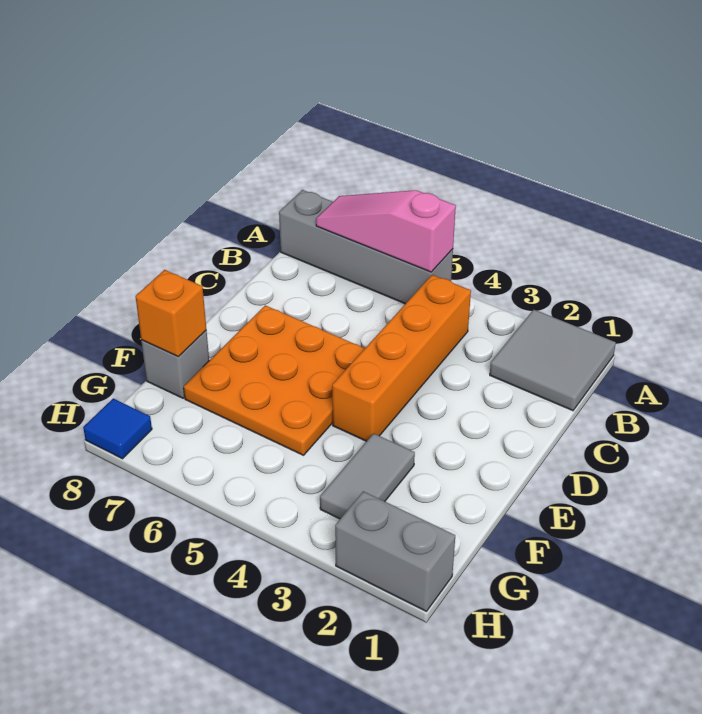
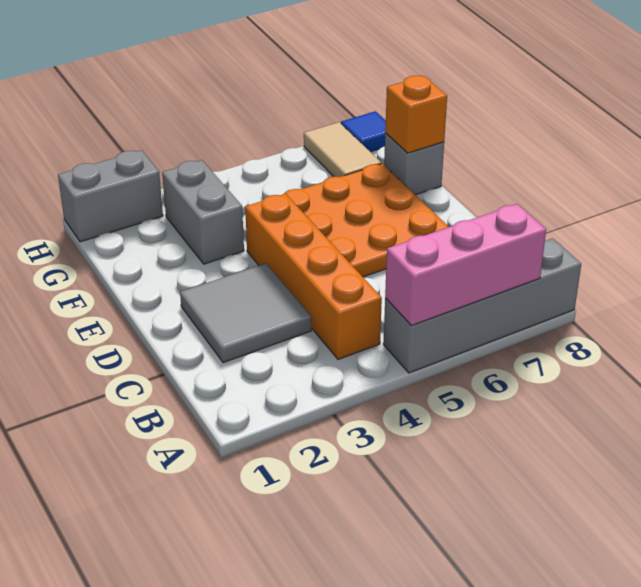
grey 2x2 tile [490,310,616,411] -> grey 2x2 tile moved to [180,263,311,363]
pink 1x3 slope [316,190,456,272] -> pink 1x3 brick [385,204,546,326]
grey 1x2 tile [320,433,415,519] -> grey 1x2 brick [162,160,244,264]
none -> tan 1x2 tile [304,122,381,177]

